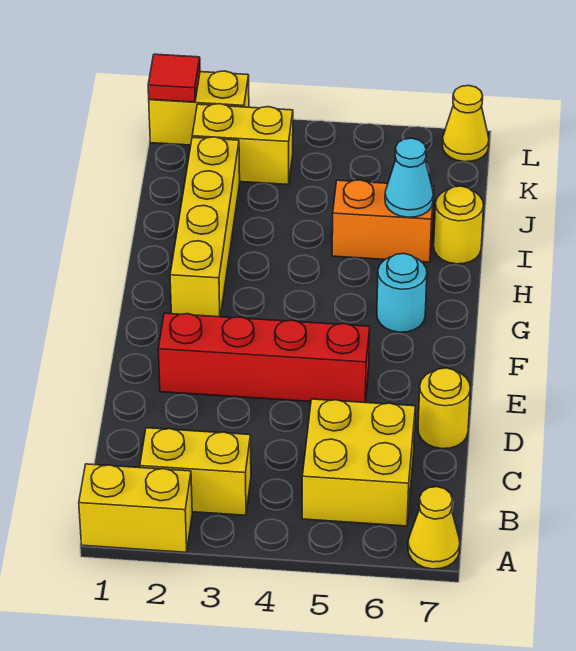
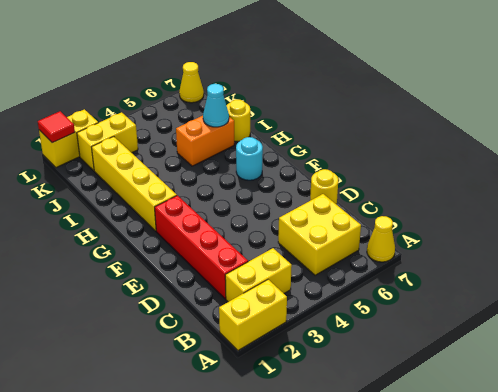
red 1x4 brick [158,313,370,402] -> red 1x4 brick turned to [155,195,248,299]

